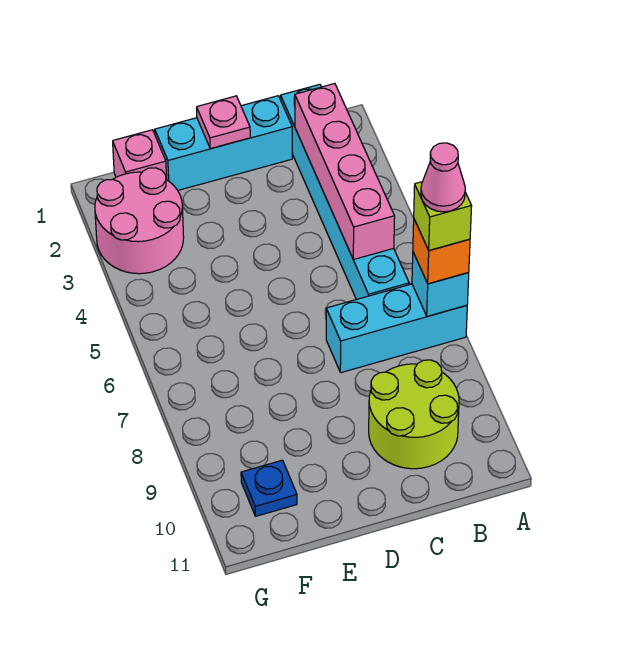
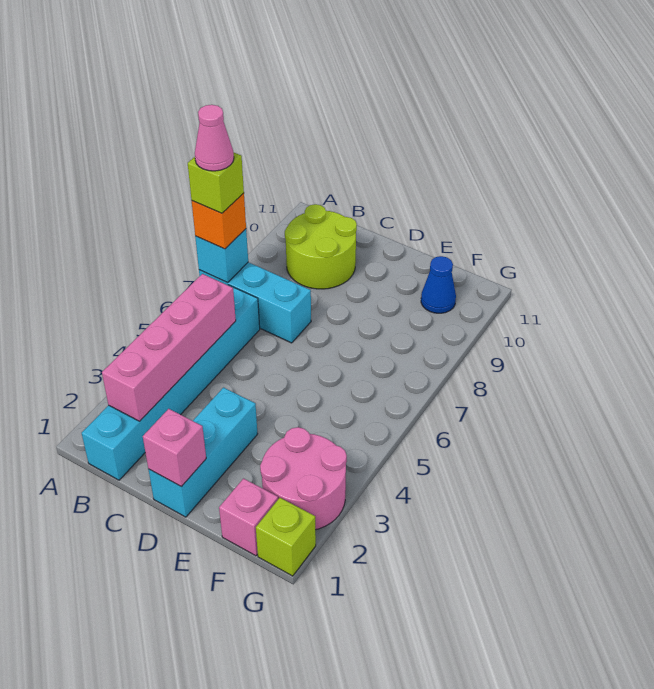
cyan 1x3 brick [155,96,292,190] -> cyan 1x3 brick turned to [148,388,258,517]
pink 1x1 plate [197,96,250,149] -> pink 1x1 brick [143,409,206,487]
blue 1x1 plate [241,460,297,516] -> blue 1x1 cone [421,256,456,313]
none -> lime 1x1 brick [256,498,316,576]

